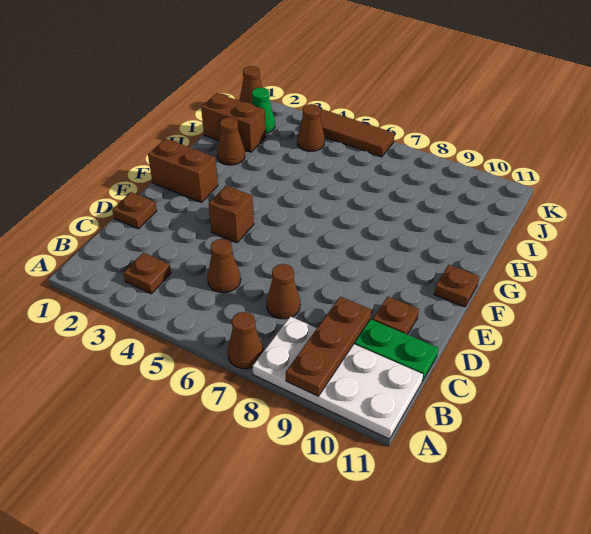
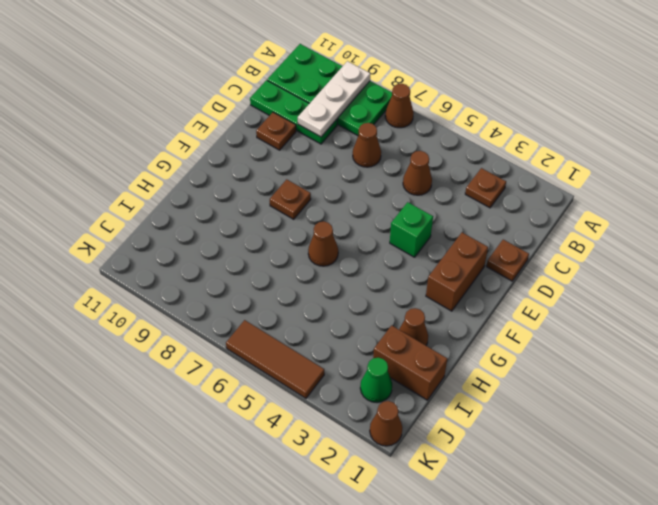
white 2x4 plate [253,316,423,439] -> green 2x4 plate [267,44,392,136]
brown 1x3 plate [286,297,371,396] -> white 1x3 plate [298,61,370,137]
brown 1x1 brick [209,186,254,242] -> green 1x1 brick [390,202,433,257]
brown 1x2 brick [148,139,218,202] -> brown 1x2 brick turned to [426,232,488,311]
brown 1x1 plate [434,265,479,307] -> brown 1x1 plate moved to [270,179,311,219]
brown 1x1 cone [297,104,325,151] -> brown 1x1 cone moved to [308,221,338,266]

